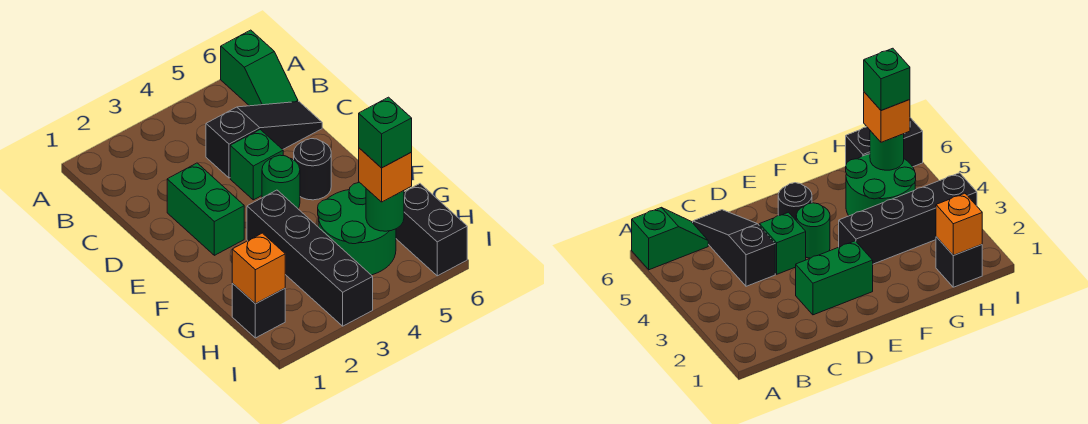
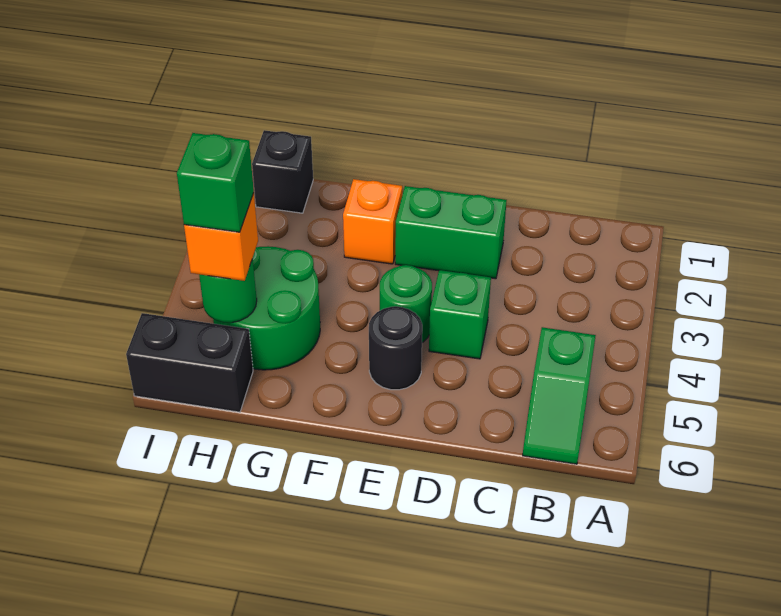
green 1x2 slope [221,30,298,106] -> green 1x2 slope turned to [523,327,596,464]
black 1x3 slope [206,102,322,178] -> none
black 1x4 brick [247,190,373,326] -> none
orange 1x1 brick [232,233,285,304] -> orange 1x1 brick moved to [343,179,402,264]

